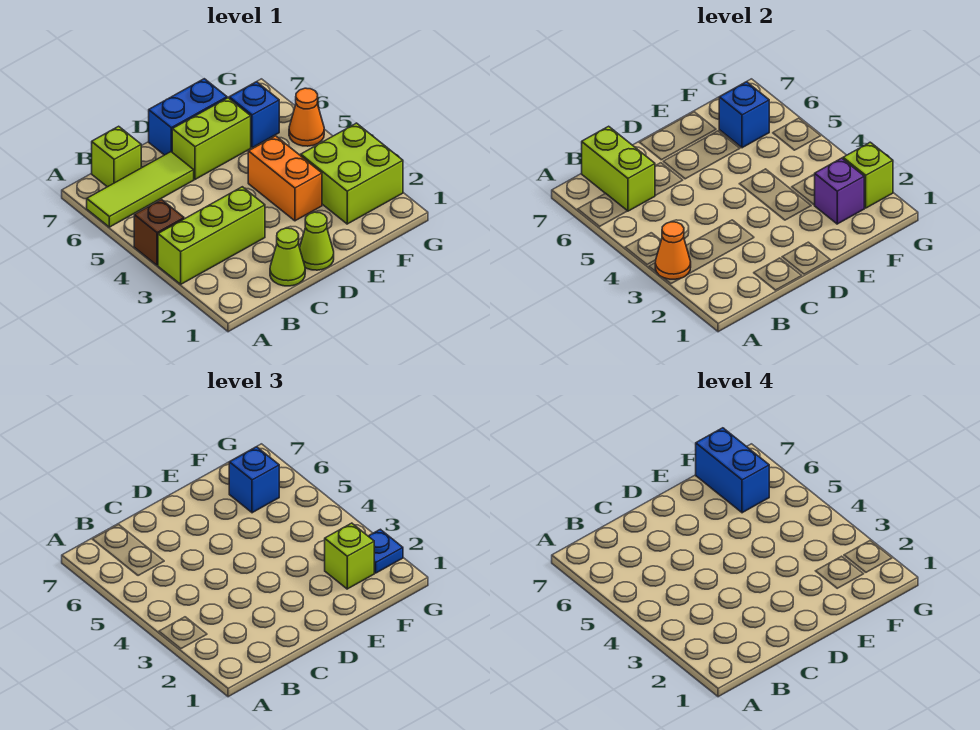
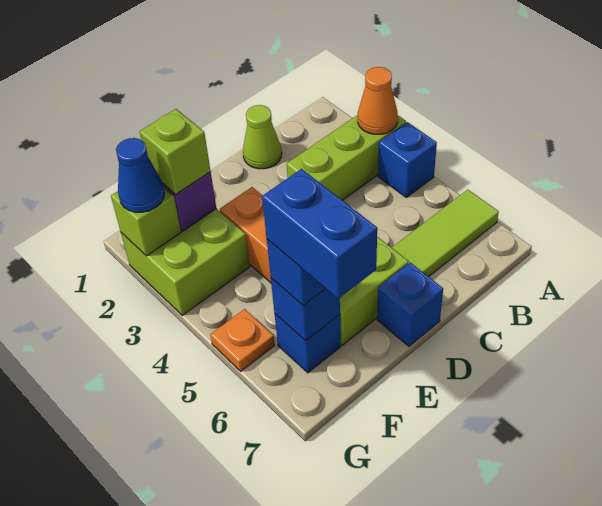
brown 1x1 brick [134,200,184,265] -> blue 1x1 brick [378,122,437,197]
lime 1x2 brick [582,126,655,211] -> none
lime 1x1 brick [92,126,141,187] -> none
lime 1x1 cone [300,212,334,270] -> none
blue 1x2 brick [149,79,227,155] -> blue 1x1 brick [377,263,443,346]
blue 1x1 plate [368,529,403,573] -> blue 1x1 cone [116,138,165,212]
orange 1x1 cone [289,88,324,146] -> orange 1x1 plate [210,309,275,371]

